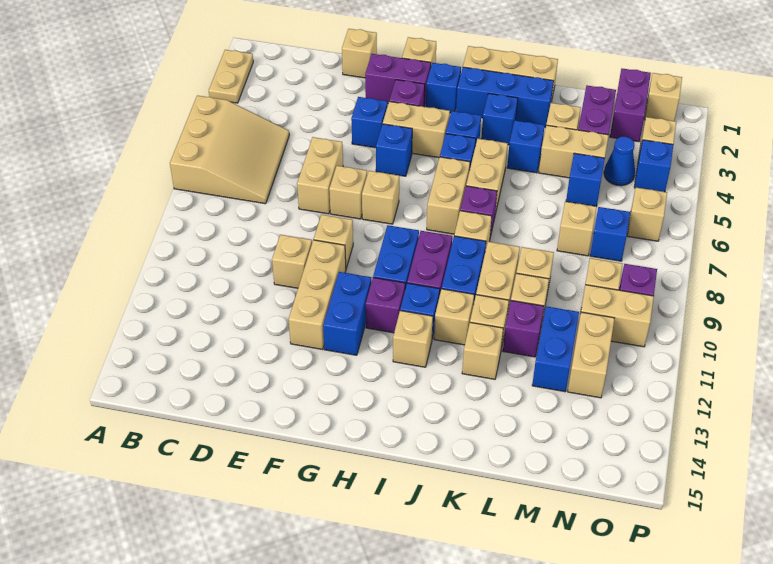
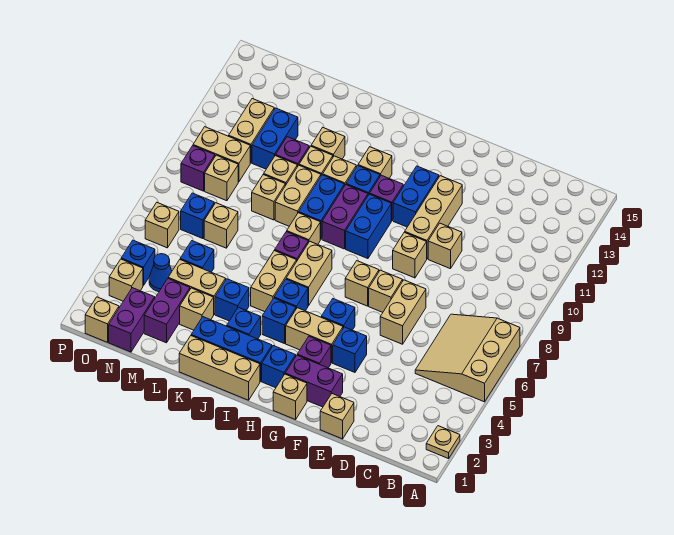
tan 1x2 plate [209,50,253,103] -> tan 1x1 plate [426,426,460,459]

